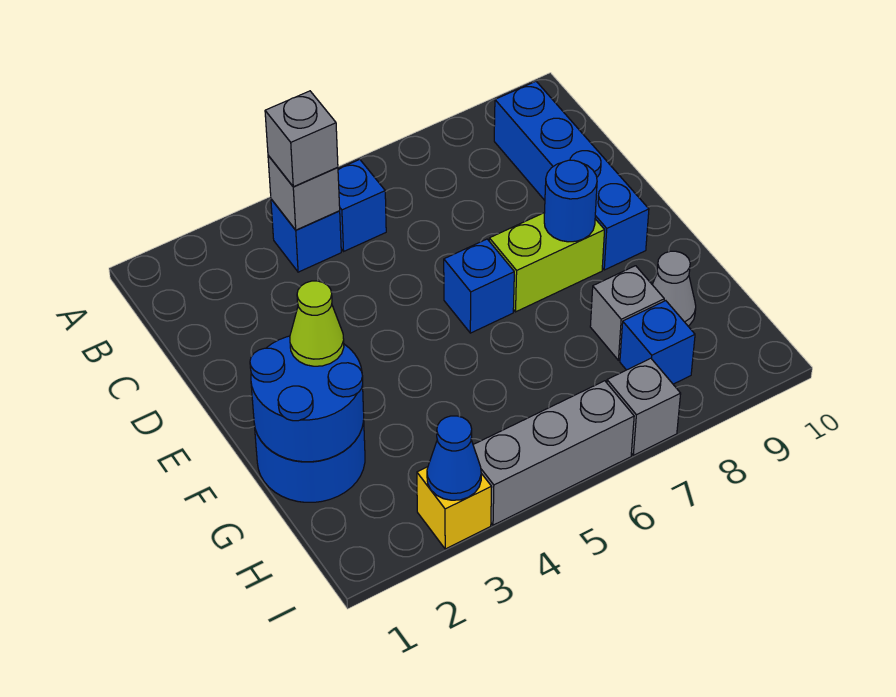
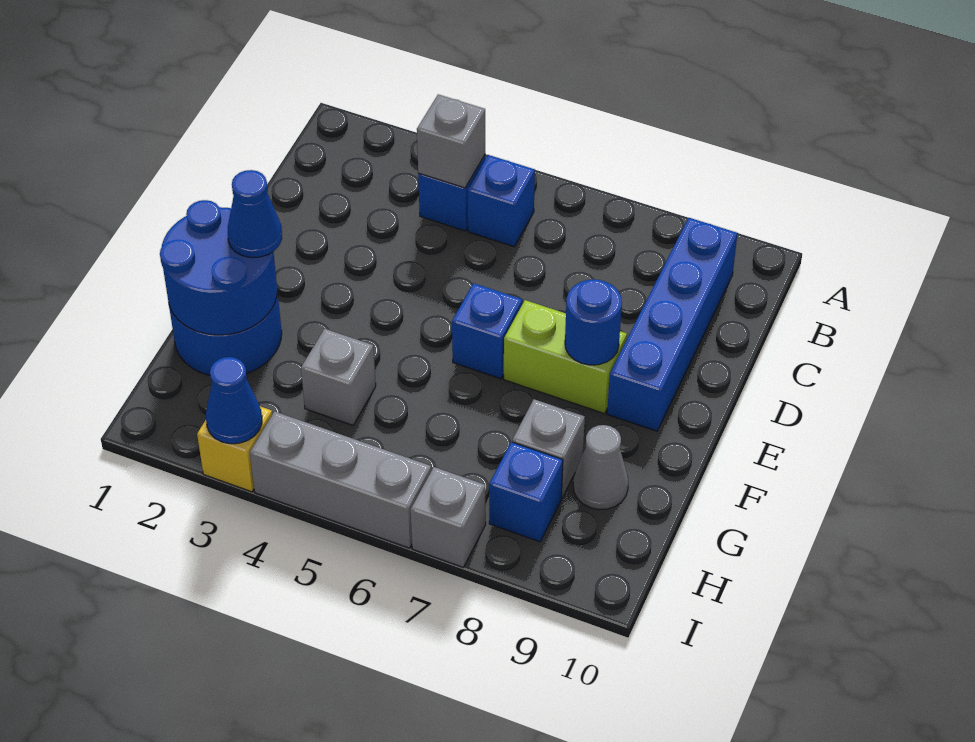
grey 1x1 brick [265,91,338,187] -> grey 1x1 brick moved to [301,329,376,425]
lime 1x1 cone [290,281,344,366] -> blue 1x1 cone [228,170,282,258]

